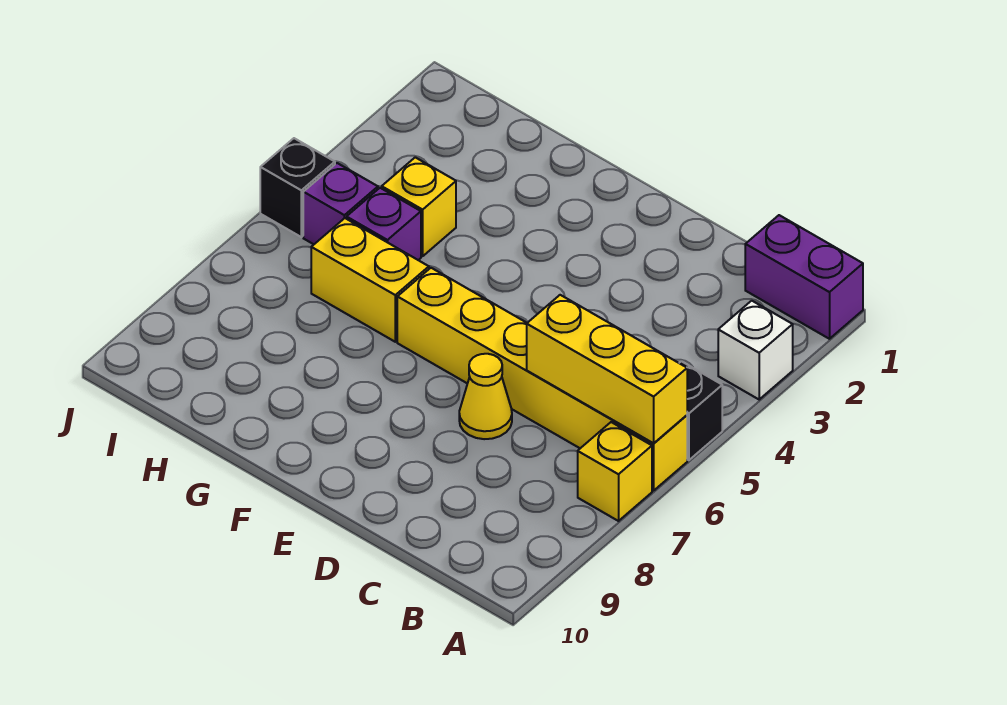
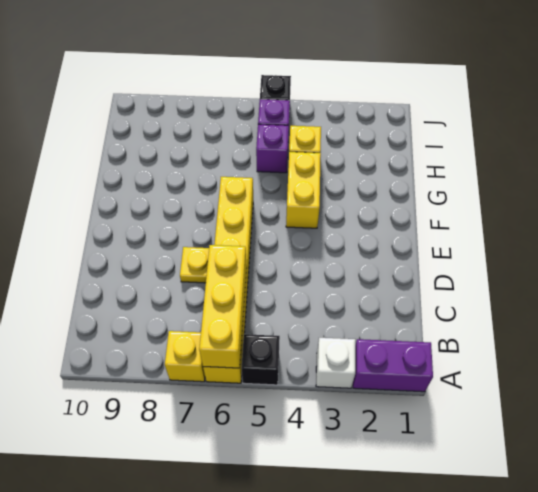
purple 1x2 brick [745,215,863,339] -> purple 1x2 brick turned to [353,339,433,392]
yellow 1x1 cone [459,354,512,439] -> yellow 1x1 plate [180,247,209,283]
yellow 1x2 brick [311,218,429,342] -> yellow 1x2 brick moved to [286,152,321,228]

